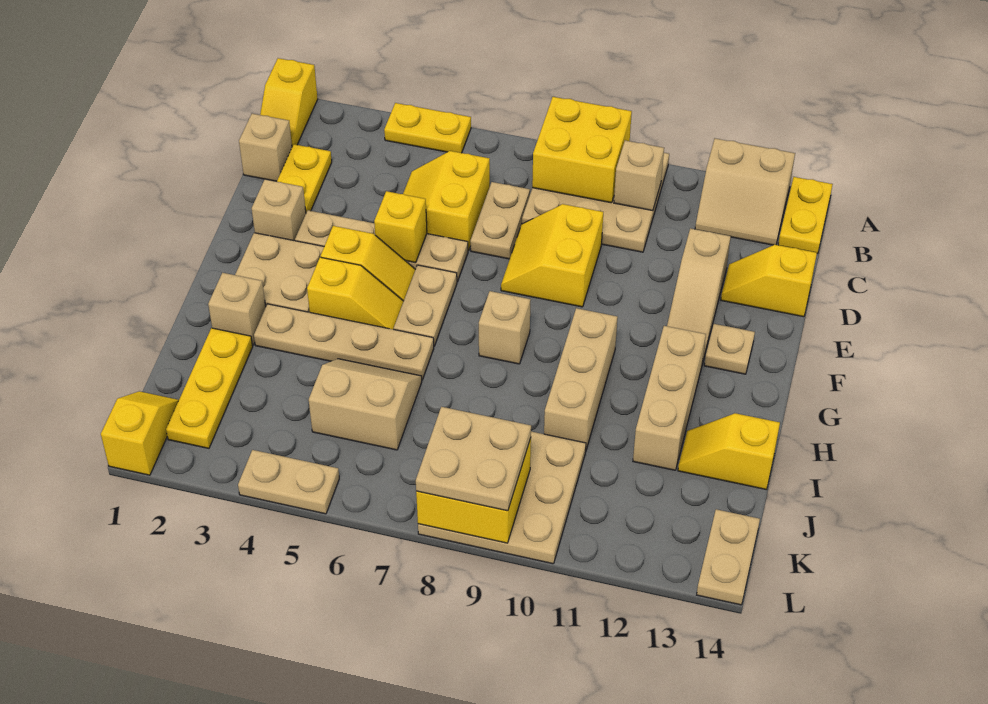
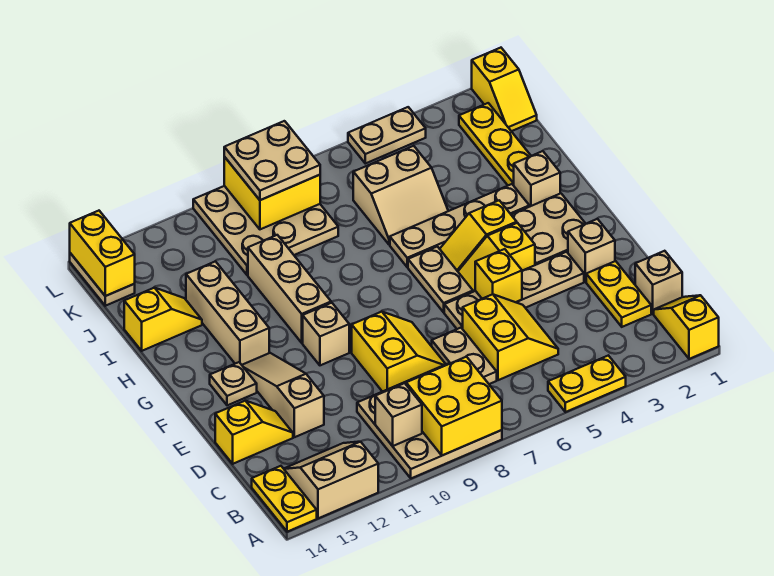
tan 1x1 brick [479,291,531,364] -> tan 1x1 brick moved to [303,303,349,365]
none -> yellow 1x2 brick [70,211,135,296]

